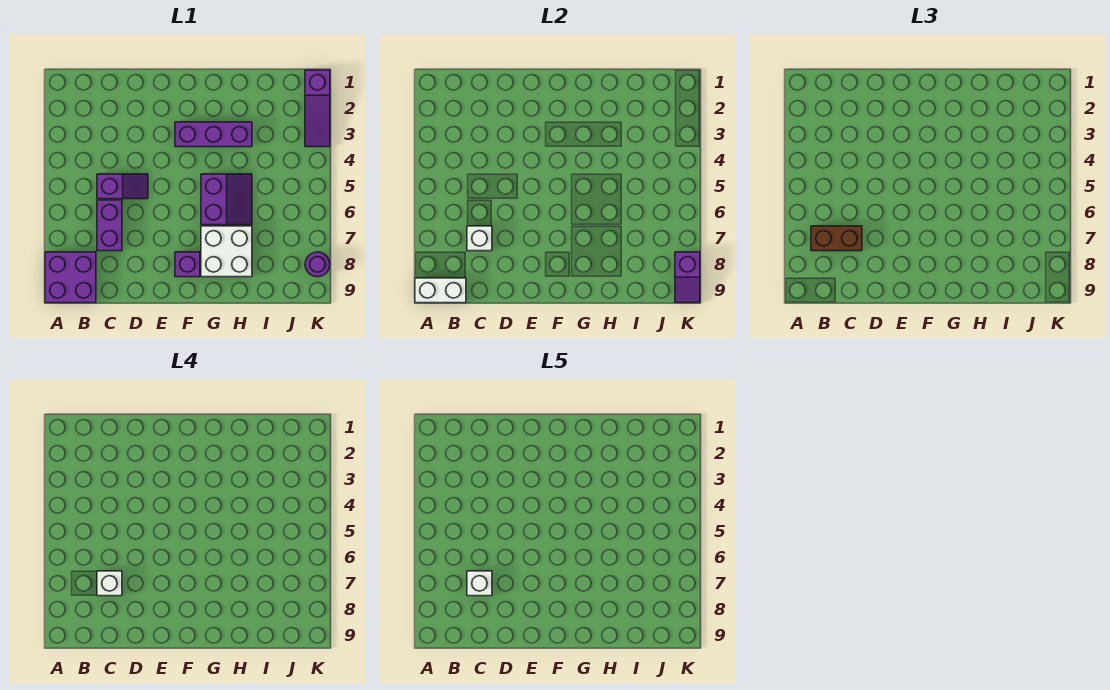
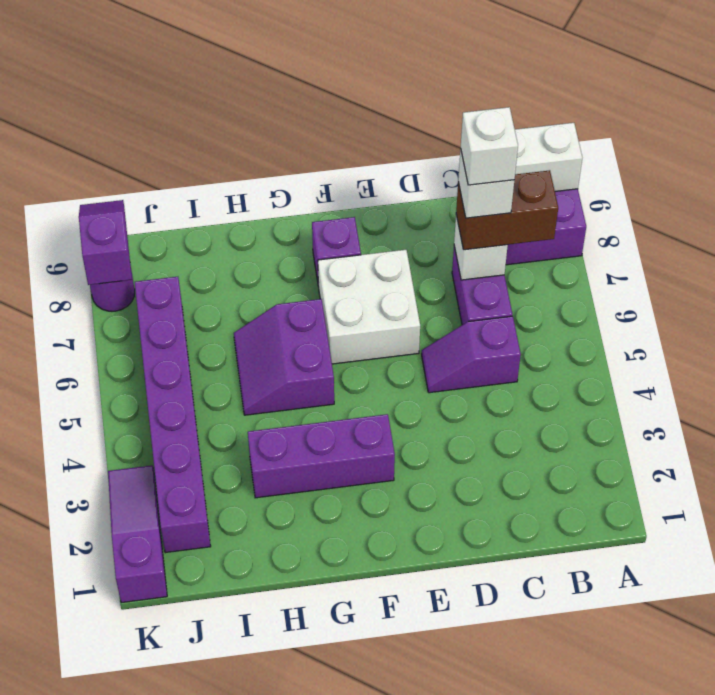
white 2x2 brick [201,226,252,277] -> white 2x2 brick moved to [318,250,420,364]
none -> purple 1x6 brick [135,277,211,553]

